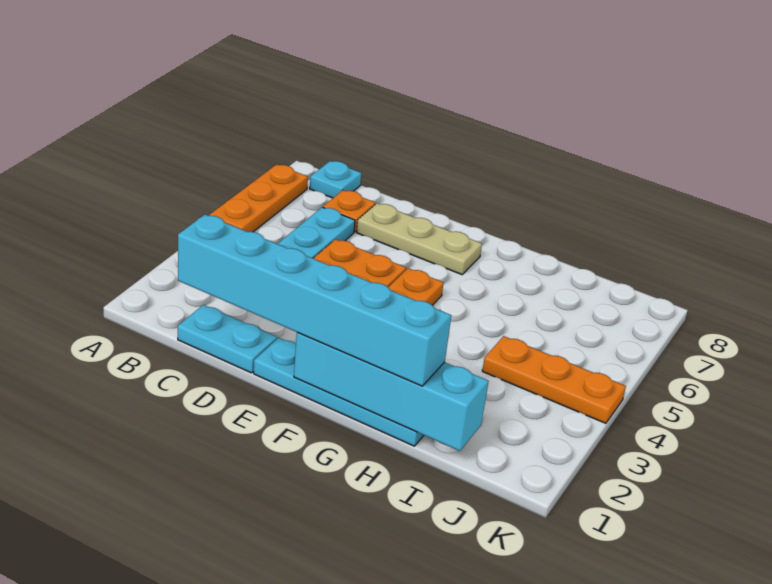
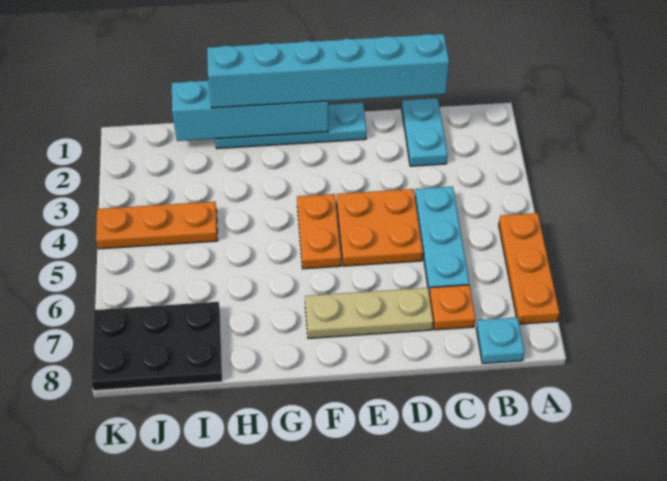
cyan 1x2 plate [178,305,277,373] -> cyan 1x2 plate turned to [402,98,447,166]
none -> black 2x3 plate [91,302,222,390]

